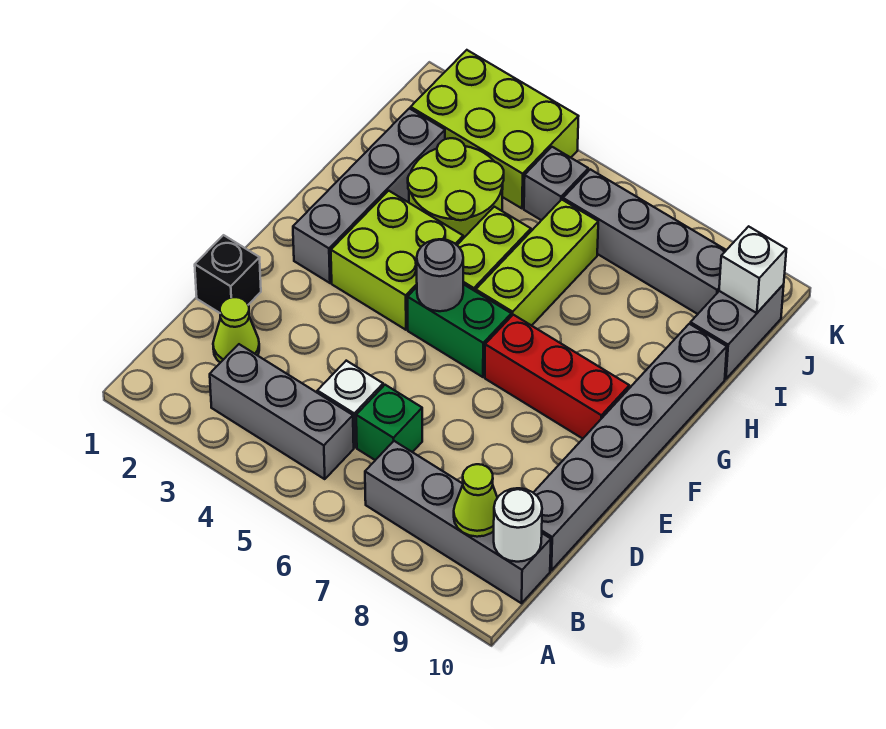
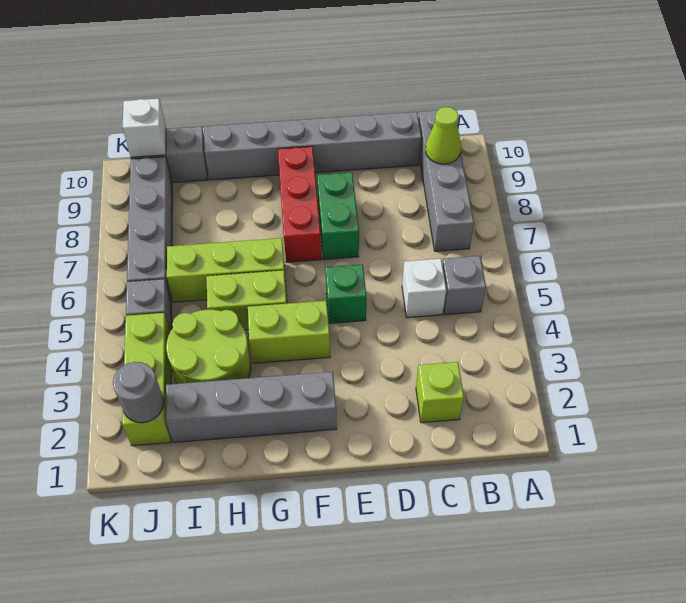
grey 1x3 brick [210,344,354,479] -> grey 1x1 brick [442,256,486,315]
white 1x1 round brick [494,488,542,562] -> none
lime 1x1 cone [213,297,259,363] -> lime 1x1 brick [416,362,464,423]
green 1x1 brick [356,385,422,460] -> green 1x1 brick moved to [325,264,366,323]
black 1x1 brick [195,235,261,313] -> none
lime 2x2 brick [331,191,463,330] -> lime 1x2 brick [248,301,330,363]
green 1x2 brick [408,284,511,377] -> green 1x2 brick moved to [317,172,359,260]
grey 1x1 round brick [417,239,463,311] -> grey 1x1 round brick moved to [113,362,164,423]
lime 2x3 brick [411,50,579,208] -> lime 1x3 brick [122,313,172,446]

